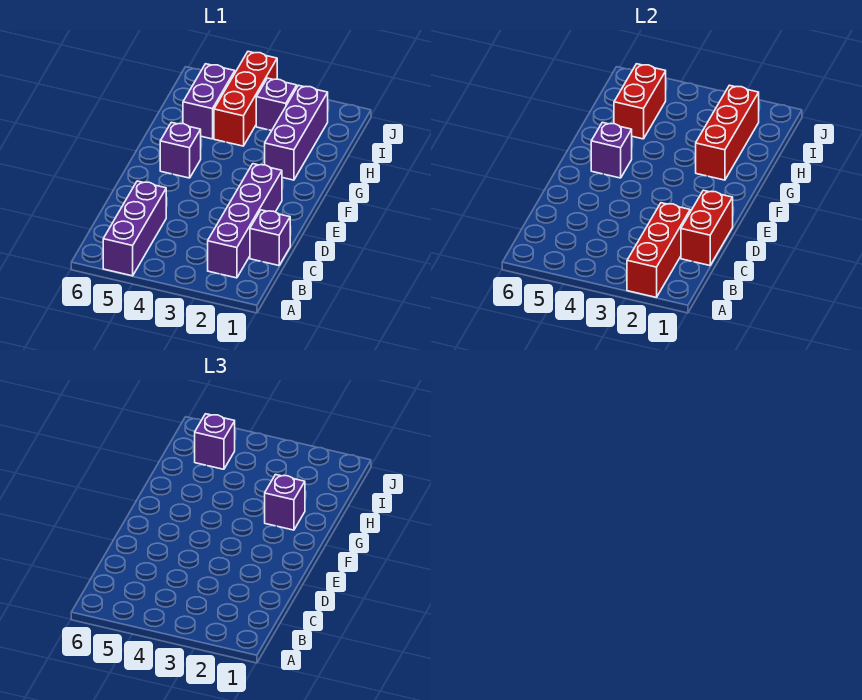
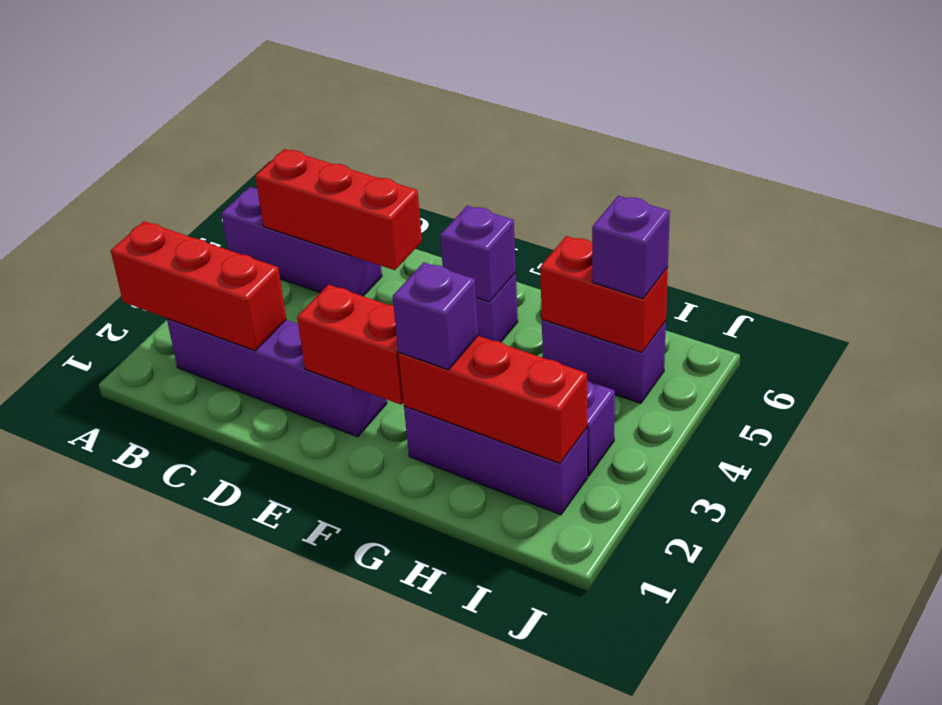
purple 1x1 brick [250,210,290,266] -> none
red 1x2 brick [681,190,733,266] -> red 1x2 brick moved to [297,284,403,405]
red 1x3 brick [214,52,277,146] -> red 1x3 brick moved to [255,149,422,270]

